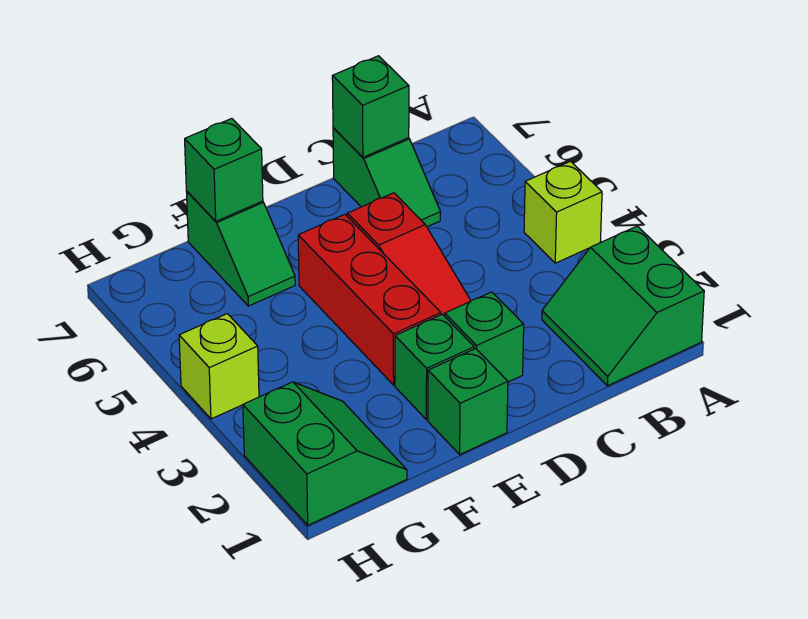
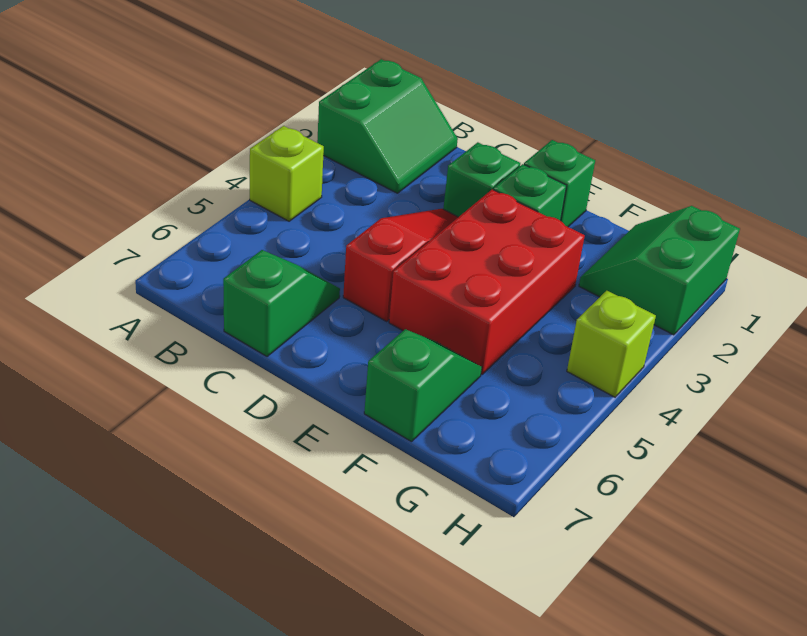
green 1x1 brick [332,56,409,157] -> none
red 1x3 brick [298,214,441,385] -> red 2x3 brick [389,189,585,374]
green 1x1 brick [185,118,263,221] -> none

